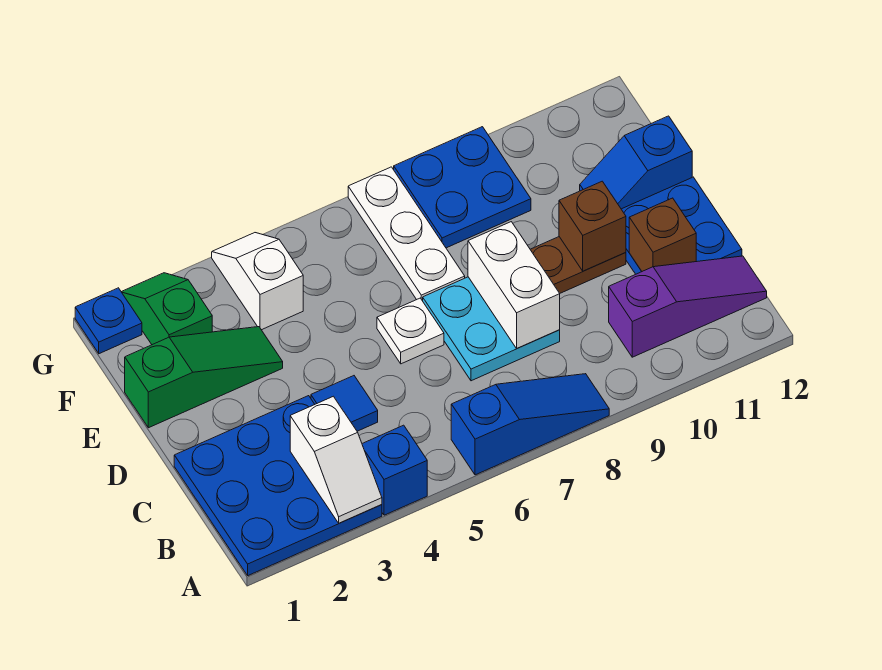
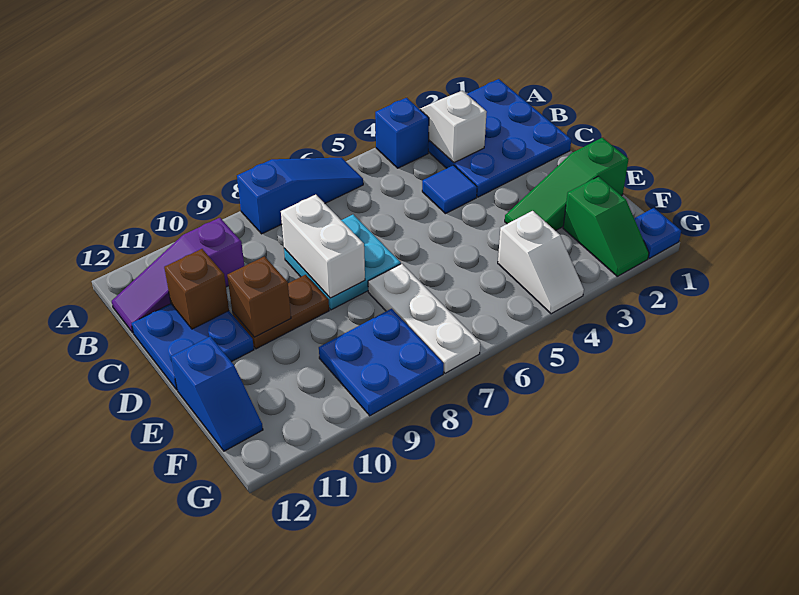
blue 1x3 slope [451,374,609,475] -> blue 1x3 slope turned to [237,157,363,234]
white 1x1 plate [377,298,444,364] -> none
blue 1x2 slope [580,116,692,209] -> blue 1x2 slope turned to [171,336,263,451]

